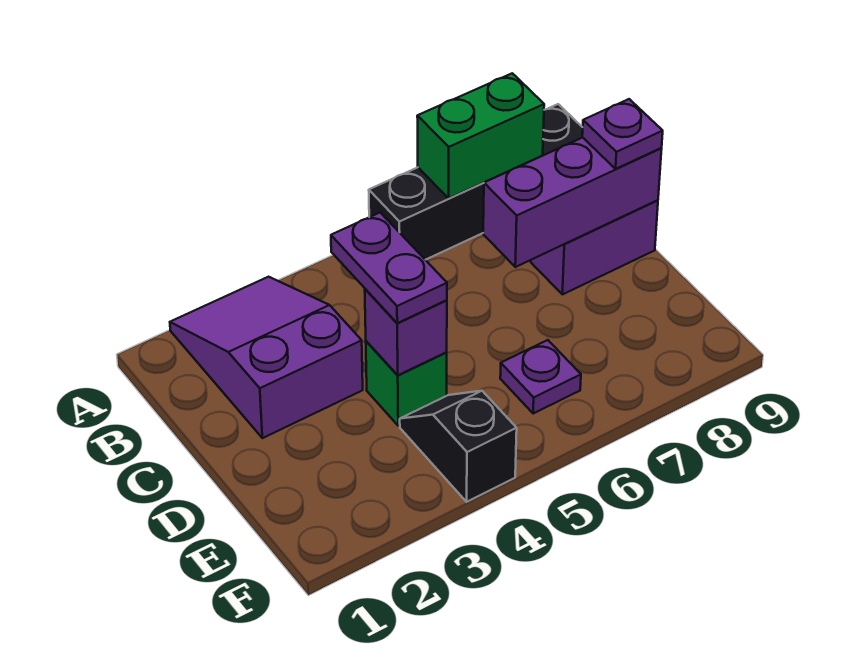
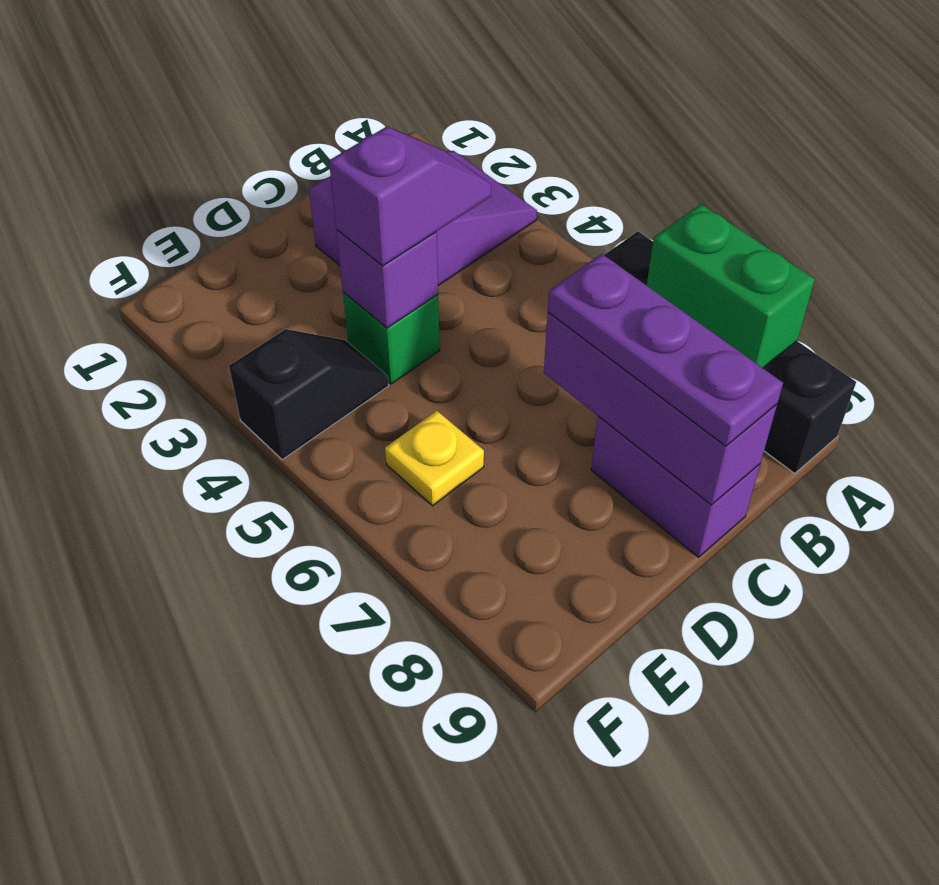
purple 1x2 plate [331,213,447,323] -> purple 1x2 slope [329,127,491,266]
purple 1x1 plate [582,99,663,169] -> purple 1x3 plate [548,254,783,446]
purple 1x1 plate [500,340,581,414] -> yellow 1x1 plate [385,411,484,506]

